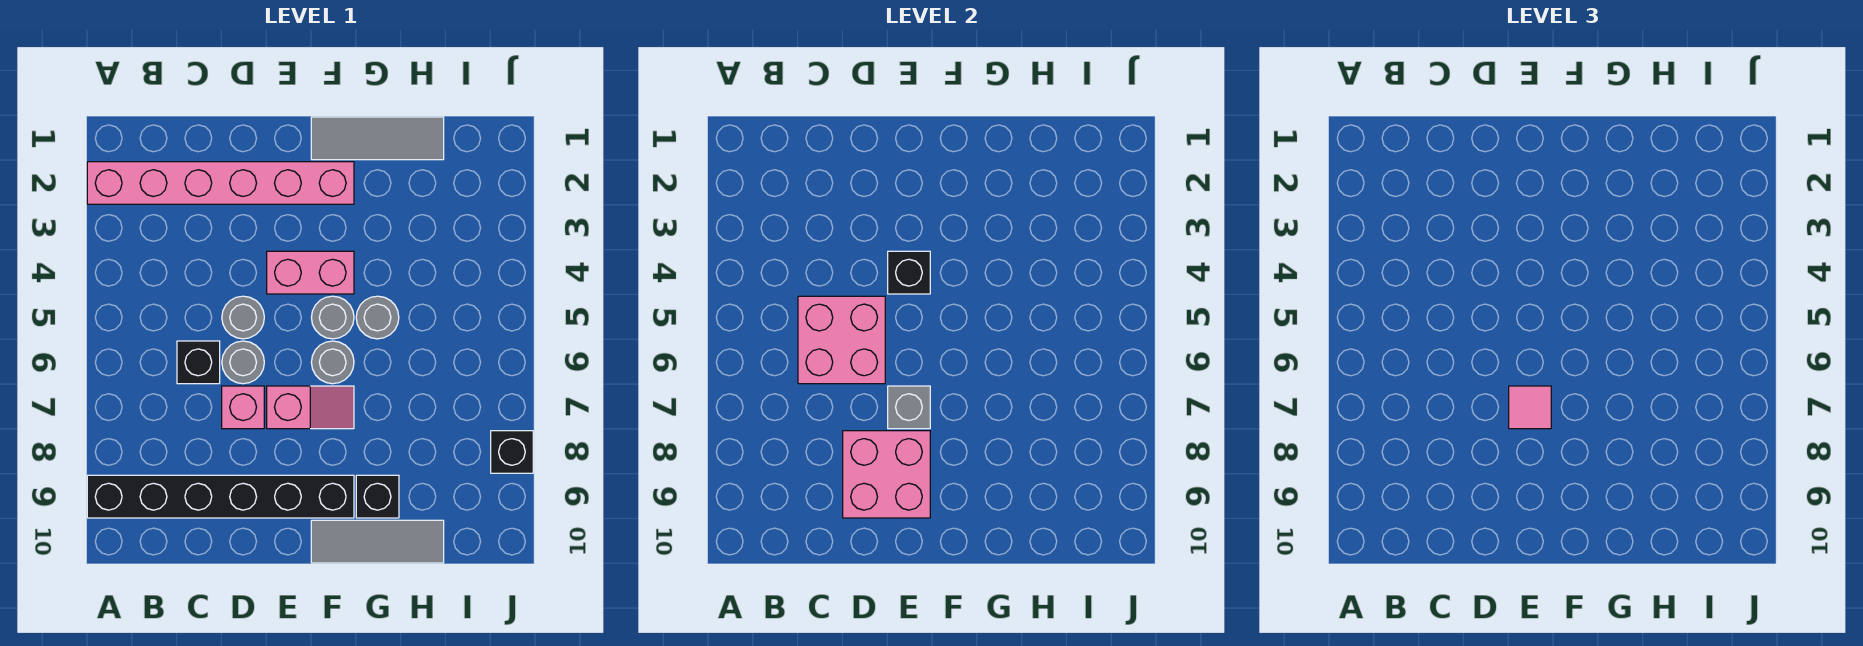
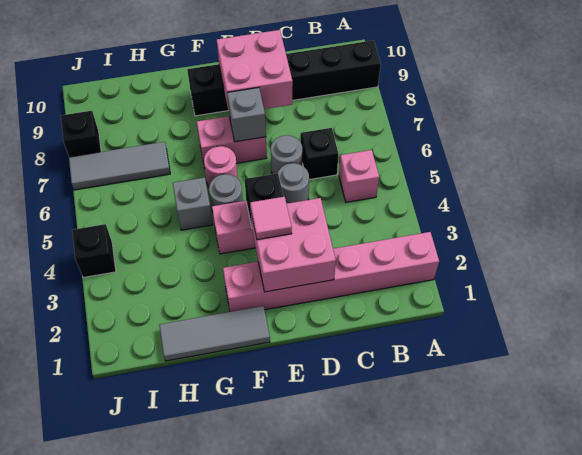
pink 2x2 brick [798,296,885,384] -> pink 2x2 brick moved to [251,198,336,292]
pink 1x1 brick [222,386,264,429] -> pink 1x1 brick moved to [339,150,379,202]
pink 1x2 slope [267,386,354,429] -> pink 1x2 brick [197,116,267,168]
pink 1x1 tile [1509,386,1551,429] -> pink 1x1 tile moved to [250,197,292,240]
grey 1x1 round brick [311,341,354,384] -> pink 1x1 round brick [204,146,238,187]
grey 1x3 tile [311,520,444,563] -> grey 1x3 tile moved to [69,142,170,190]
grey 1x1 round brick [356,296,399,339] -> grey 1x1 brick [173,177,213,230]
black 1x1 brick [356,475,399,518] -> black 1x1 brick moved to [72,224,116,278]

